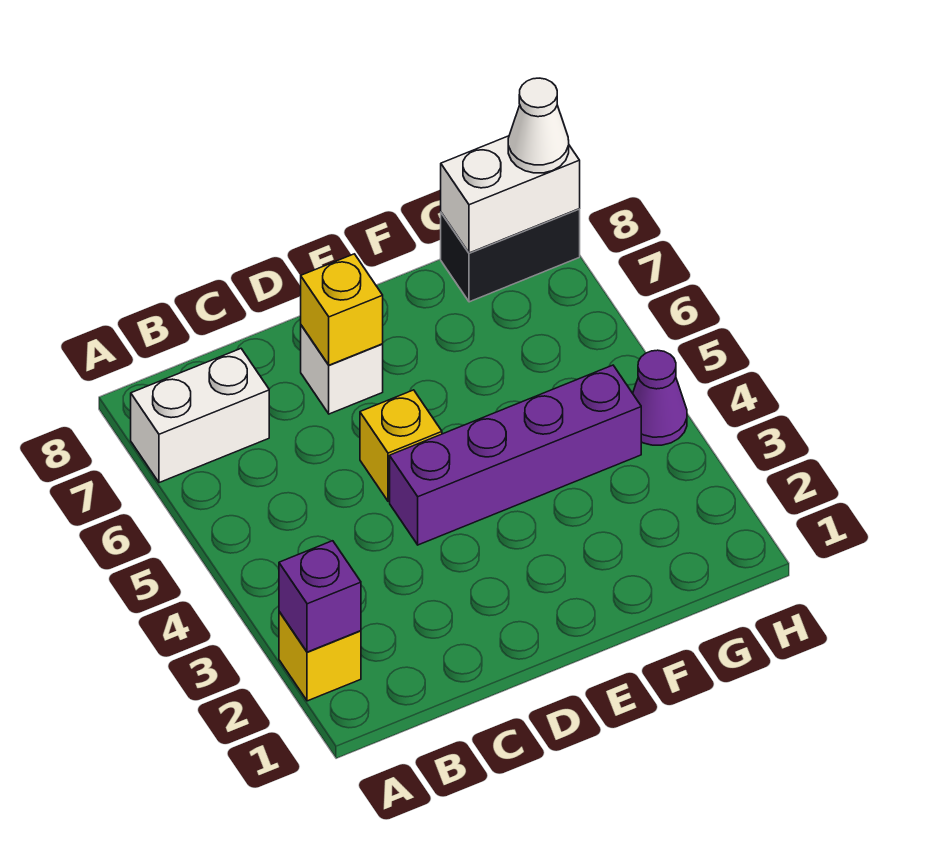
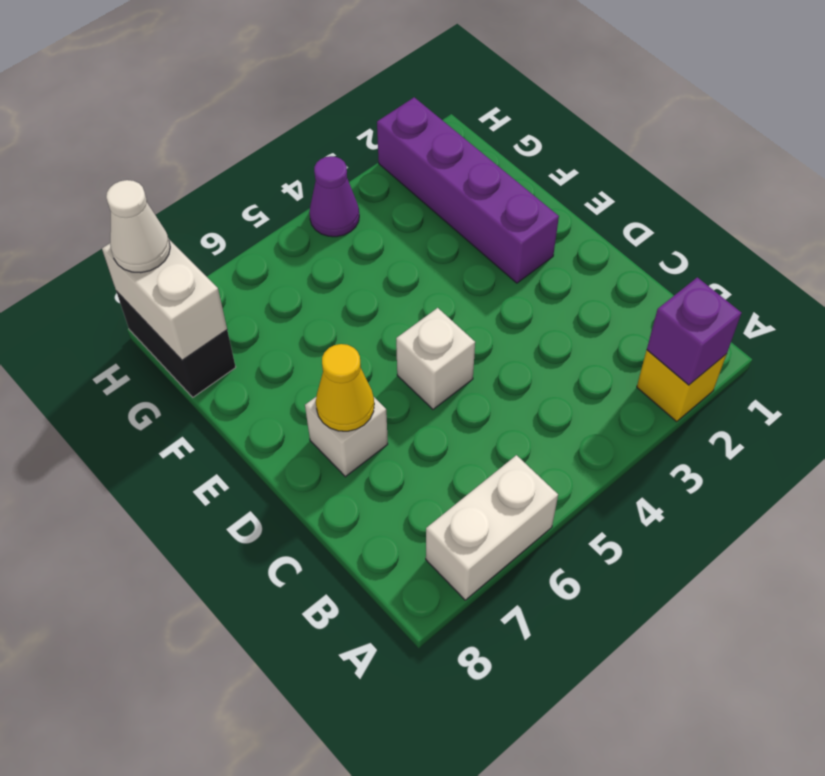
white 1x2 brick [131,349,269,483] -> white 1x2 brick turned to [426,455,558,600]
purple 1x4 brick [390,365,641,545] -> purple 1x4 brick moved to [377,97,559,283]
yellow 1x1 brick [360,390,442,501] -> white 1x1 brick [396,308,475,409]
yellow 1x1 brick [301,254,383,365] -> yellow 1x1 cone [316,344,374,431]

